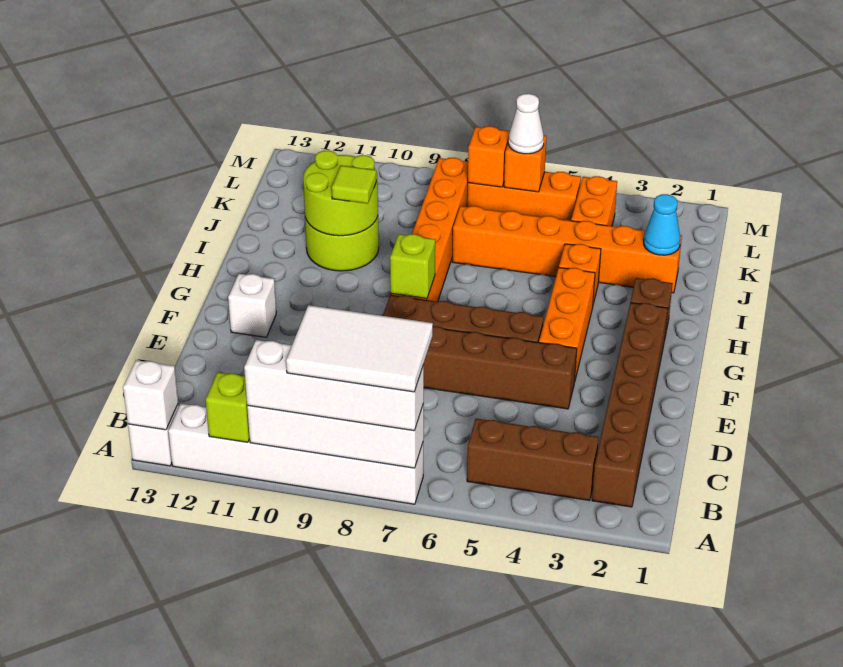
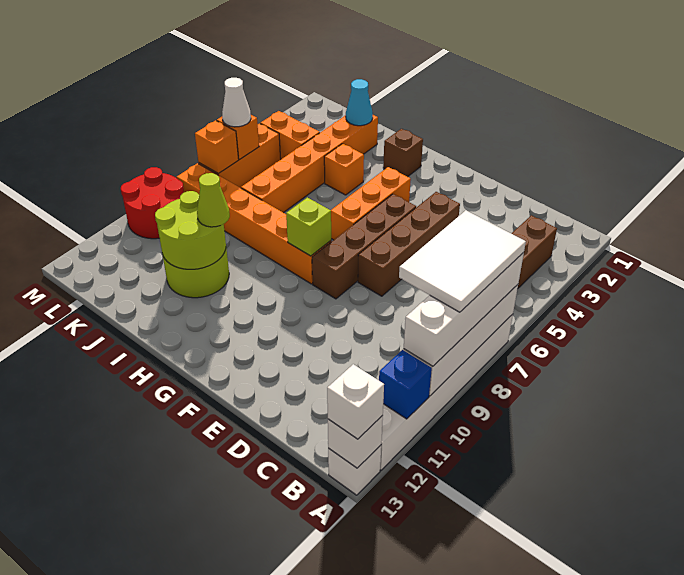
lime 1x1 brick [206,372,250,442] -> blue 1x1 brick [379,350,432,419]
brown 1x6 brick [592,303,668,507] -> none
orange 1x3 brick [539,268,595,379] -> orange 1x3 brick turned to [331,167,411,240]
white 1x1 brick [228,274,276,337] -> white 1x1 brick moved to [327,364,384,439]
lime 1x1 tile [332,165,376,204] -> lime 1x1 cone [197,173,230,227]
none -> red 2x2 round brick [121,167,184,239]

